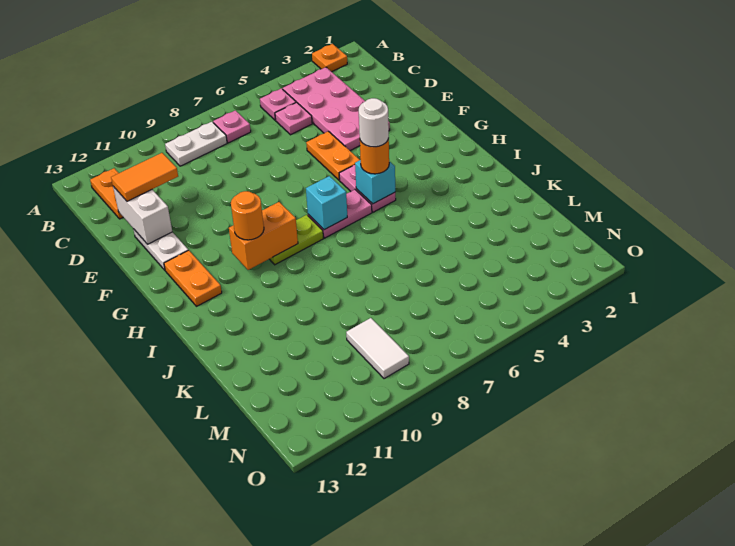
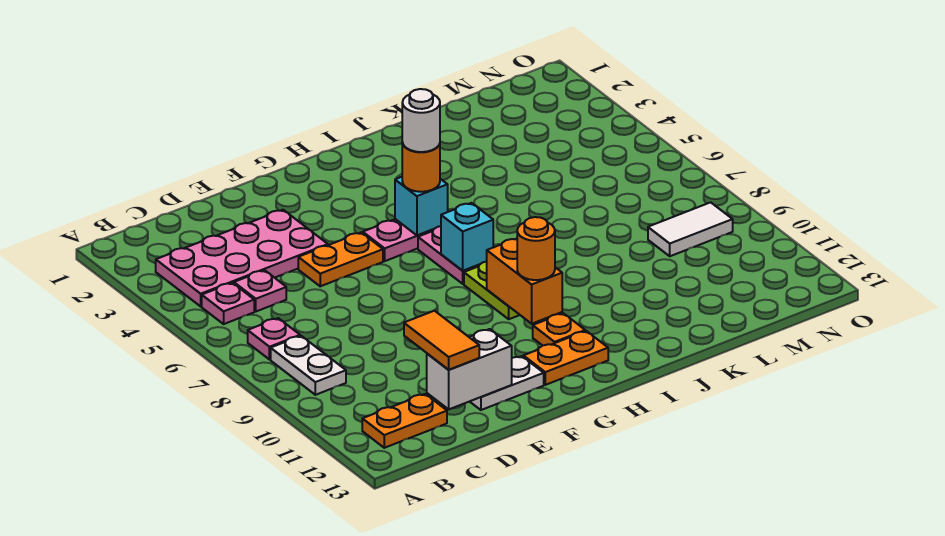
orange 1x1 plate [312,44,347,72] -> orange 1x1 plate moved to [533,313,585,346]

